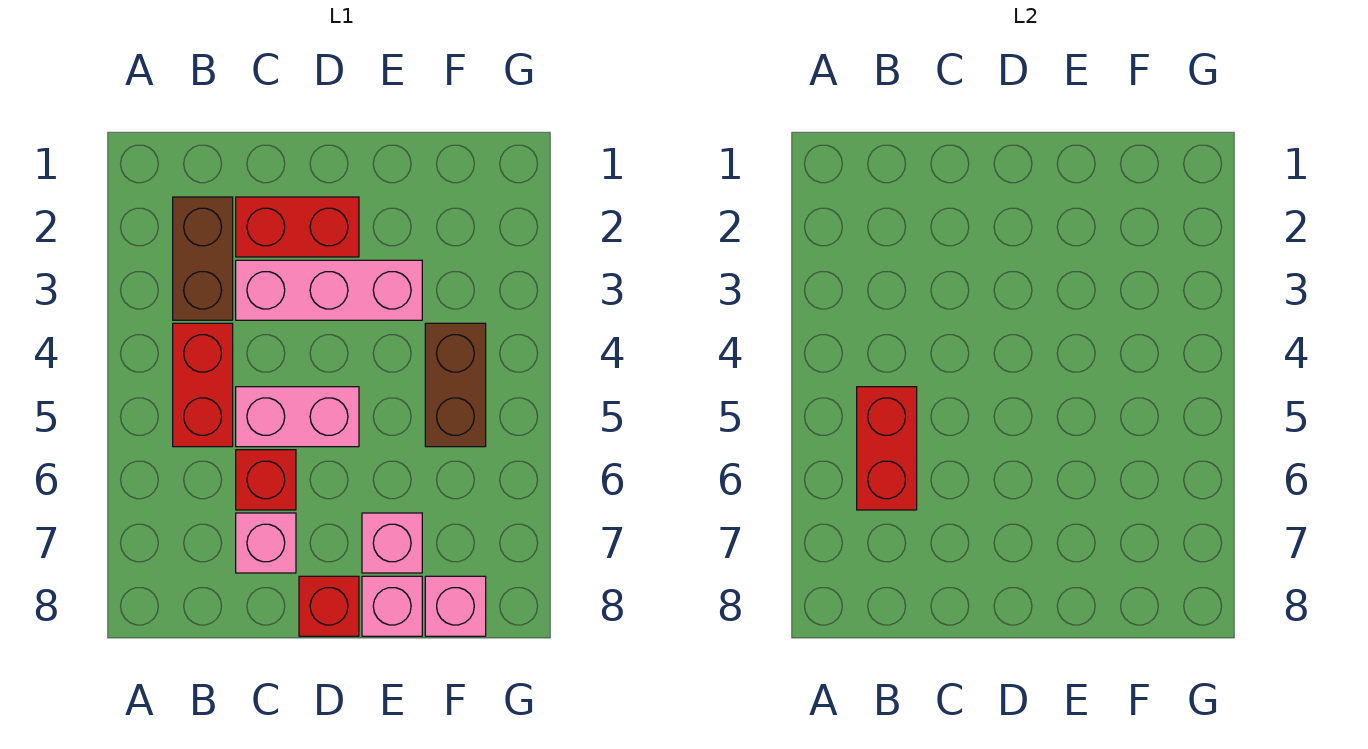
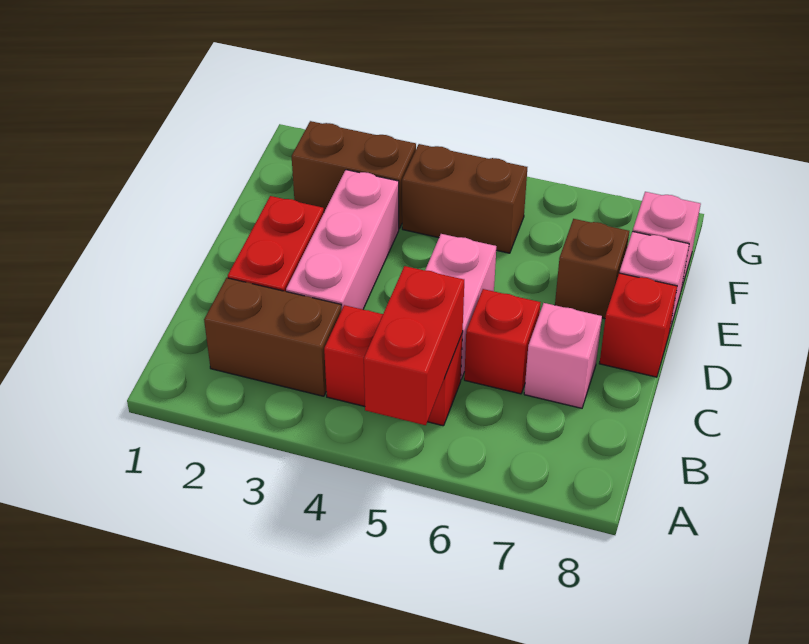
red 1x2 brick [857,387,917,510] -> red 1x2 brick turned to [364,266,464,425]
pink 1x1 brick [362,513,422,573] -> brown 1x1 brick [555,219,629,319]
none -> brown 1x2 brick [292,121,416,229]

